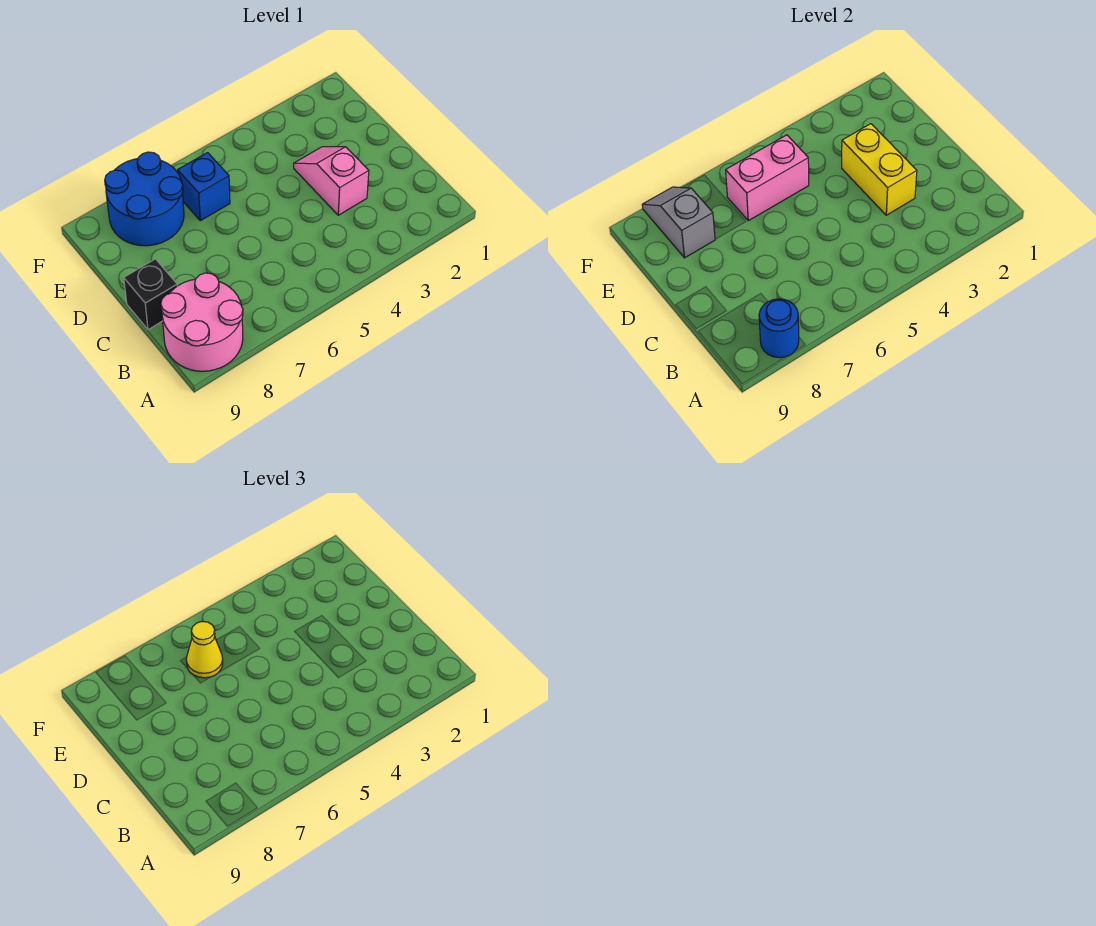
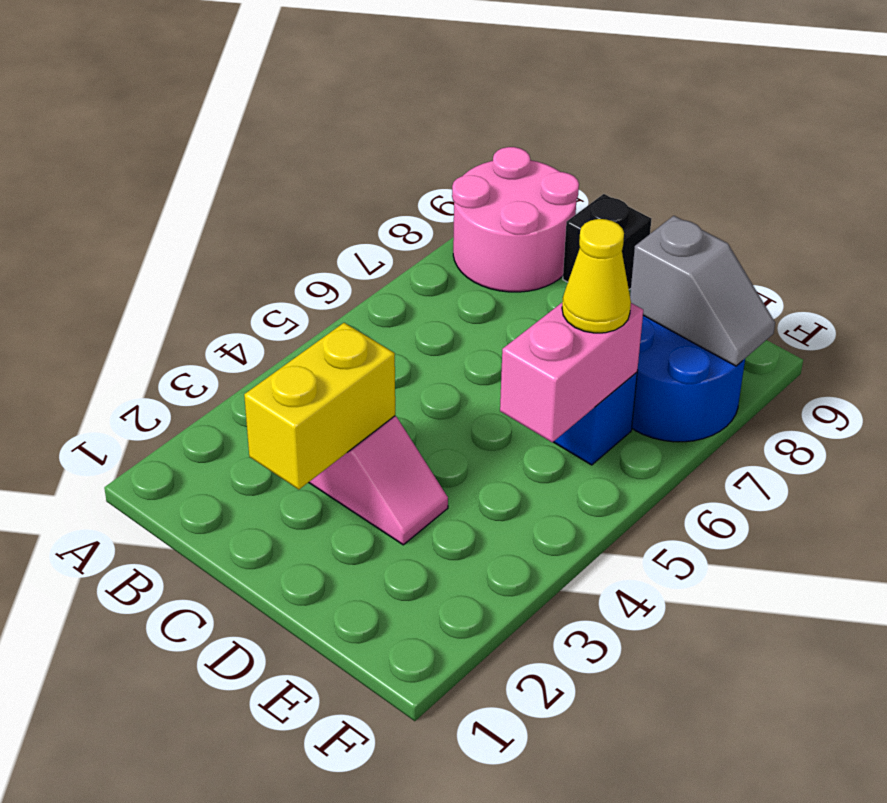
blue 1x1 round brick [759,299,799,358] -> none
yellow 1x2 brick [842,124,917,215] -> yellow 1x2 brick turned to [244,323,395,490]

